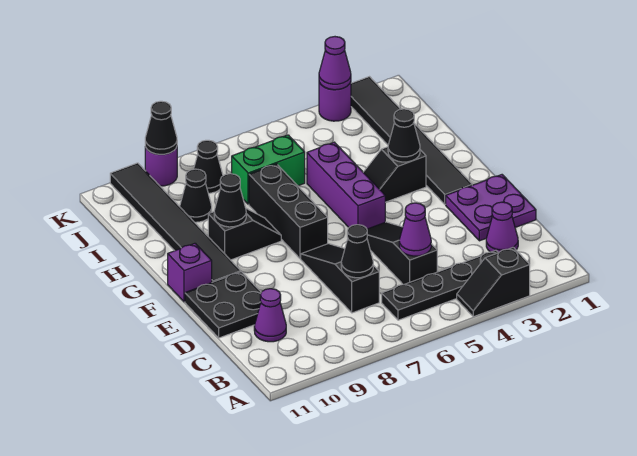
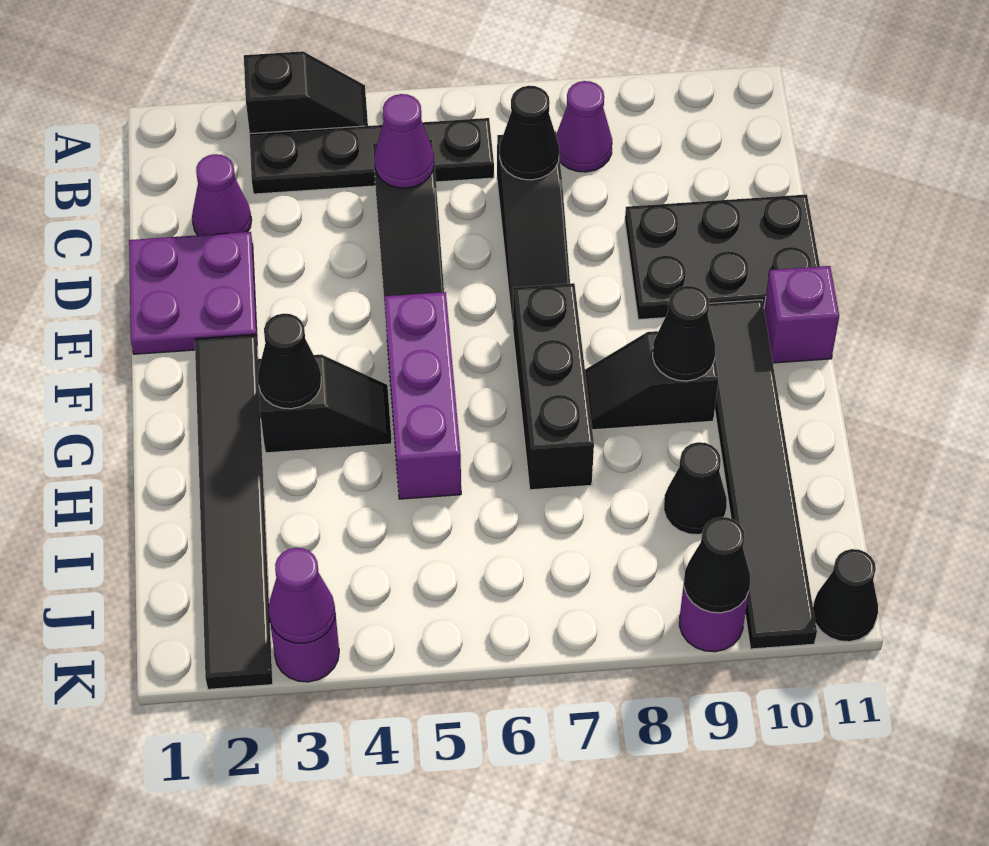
purple 1x1 cone [254,289,286,342] -> purple 1x1 cone moved to [556,81,612,172]
black 2x2 plate [185,272,261,338] -> black 2x3 plate [625,194,820,320]
green 1x2 brick [232,135,305,204] -> none
black 1x1 cone [194,140,223,193] -> black 1x1 cone moved to [813,549,878,642]

